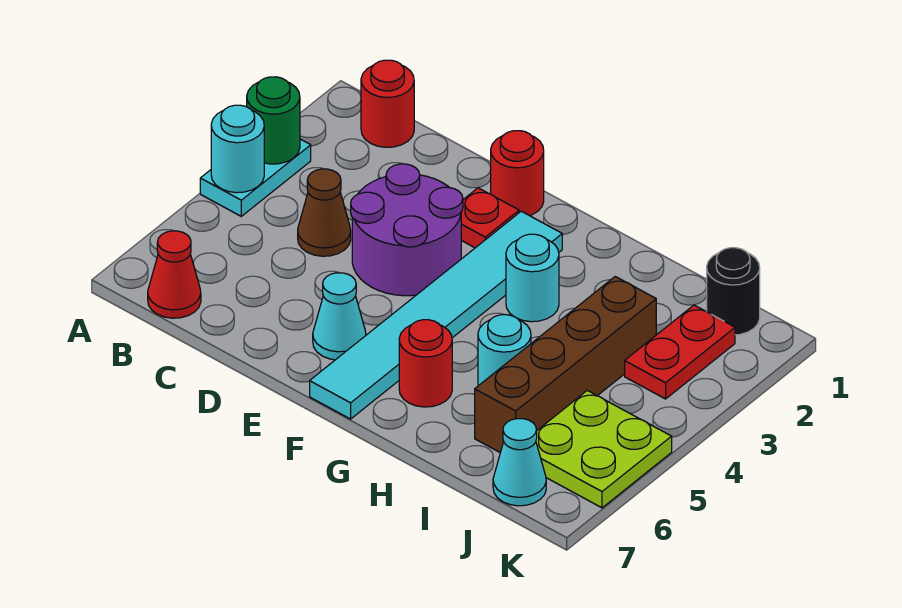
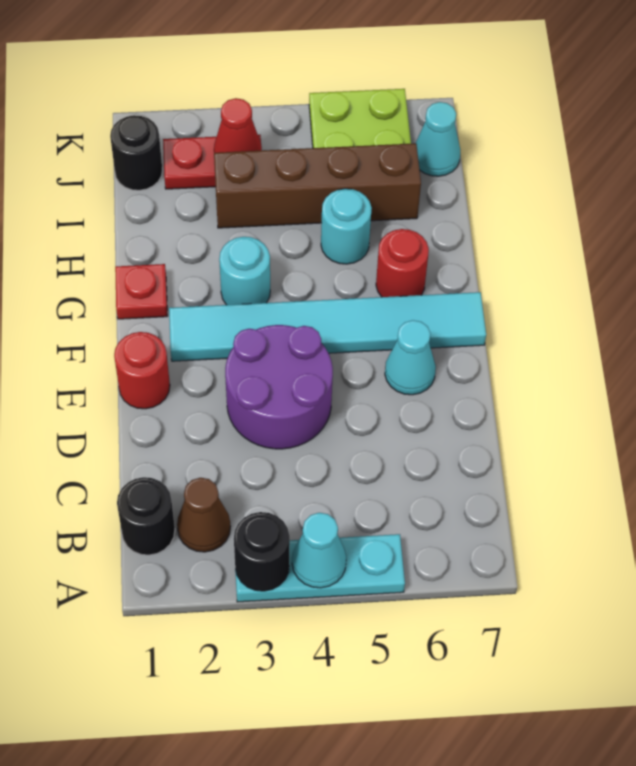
cyan 1x2 plate [200,139,311,216] -> cyan 1x3 plate [235,534,405,602]
green 1x1 round brick [247,77,300,164] -> black 1x1 round brick [234,512,290,591]
cyan 1x1 round brick [211,105,264,193] -> cyan 1x1 cone [292,513,346,588]
red 1x1 round brick [361,60,414,147] -> black 1x1 round brick [117,477,175,555]
red 1x1 cone [148,231,201,318] -> red 1x1 cone moved to [214,98,262,153]
brown 1x1 cone [298,169,351,256] -> brown 1x1 cone moved to [177,478,231,552]
red 1x1 plate [461,188,519,248] -> red 1x1 plate moved to [115,264,167,319]

